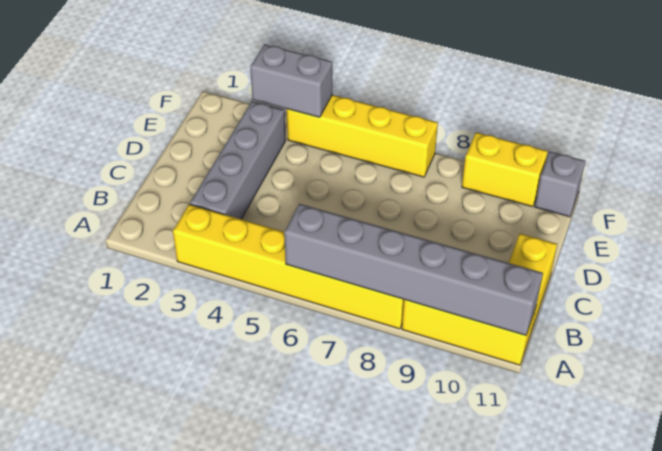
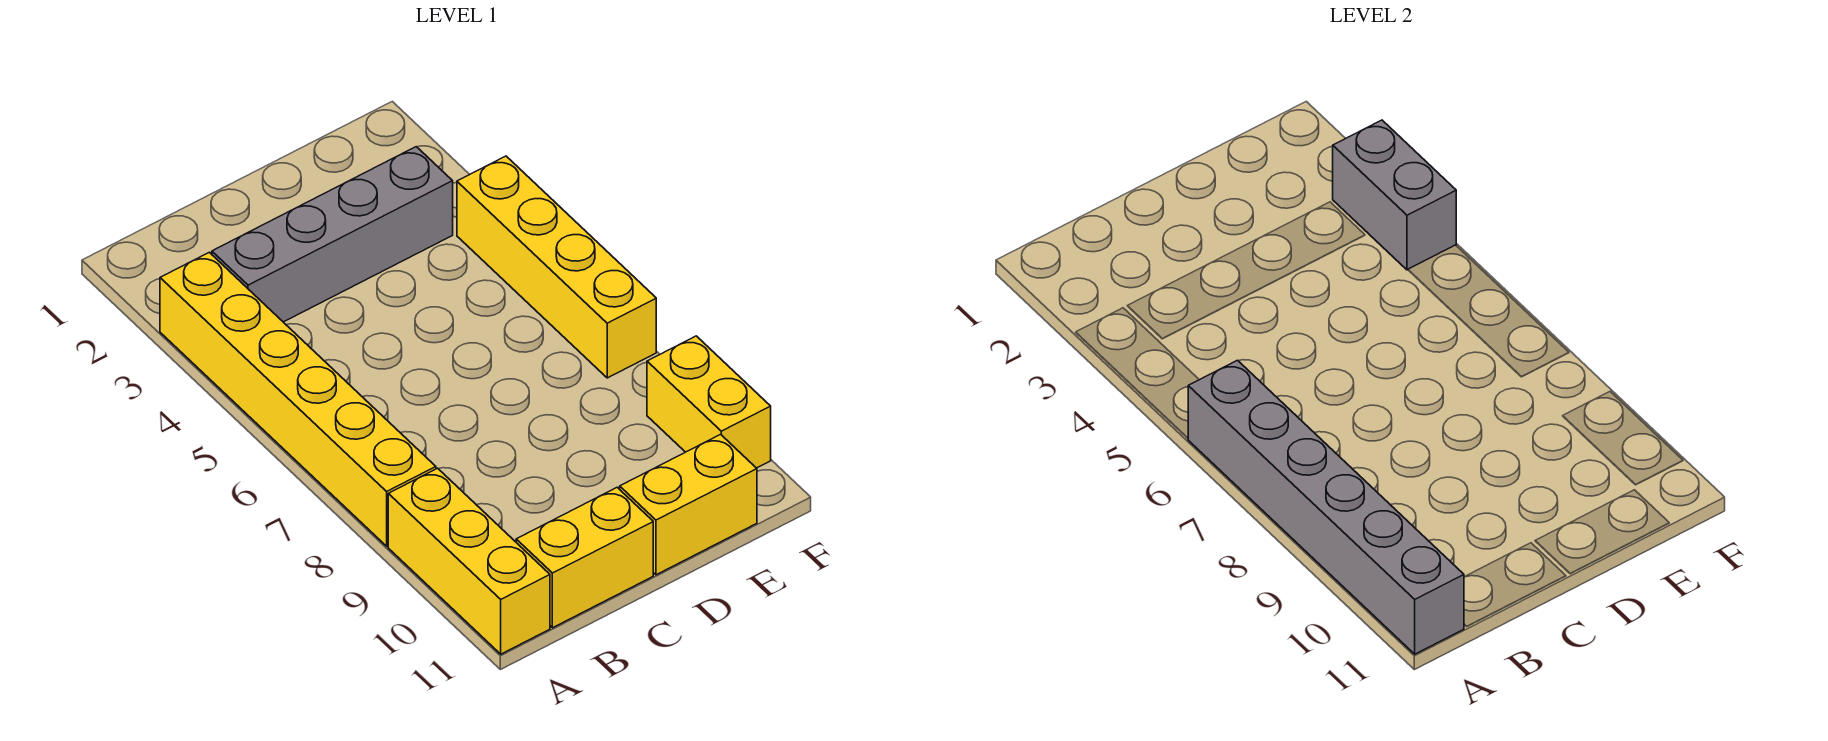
none -> yellow 1x2 brick [620,434,757,575]
grey 1x1 brick [535,152,585,217] -> none

